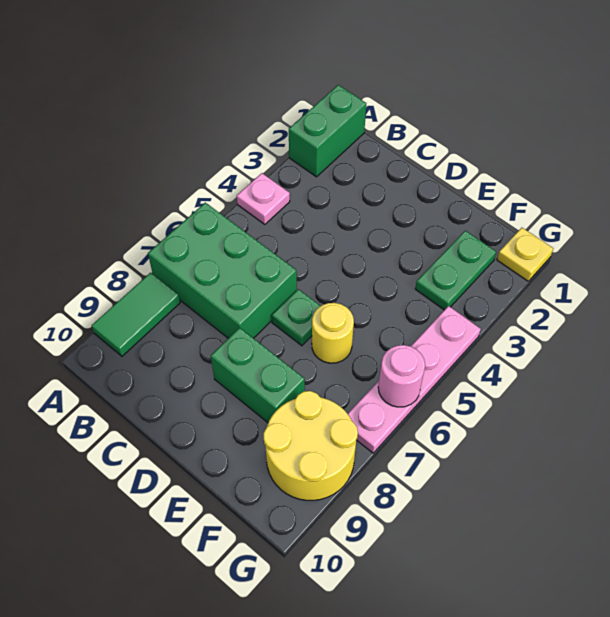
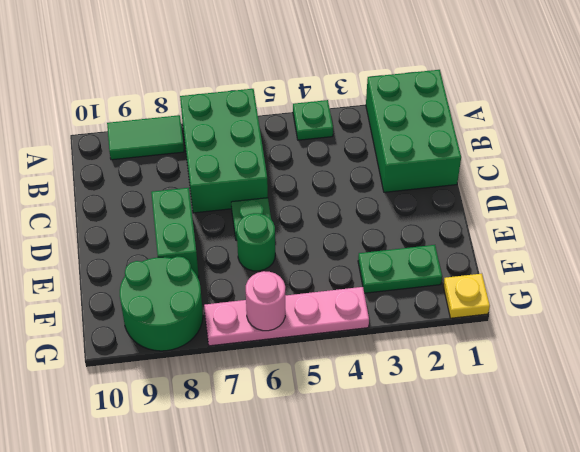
green 1x2 brick [289,85,366,177] -> green 2x3 brick [366,70,461,192]
pink 1x1 plate [237,173,290,224] -> green 1x1 plate [293,100,333,140]
yellow 1x1 round brick [312,303,354,363] -> green 1x1 round brick [237,213,275,271]
yellow 2x2 round brick [263,391,358,500] -> green 2x2 round brick [120,256,203,351]

